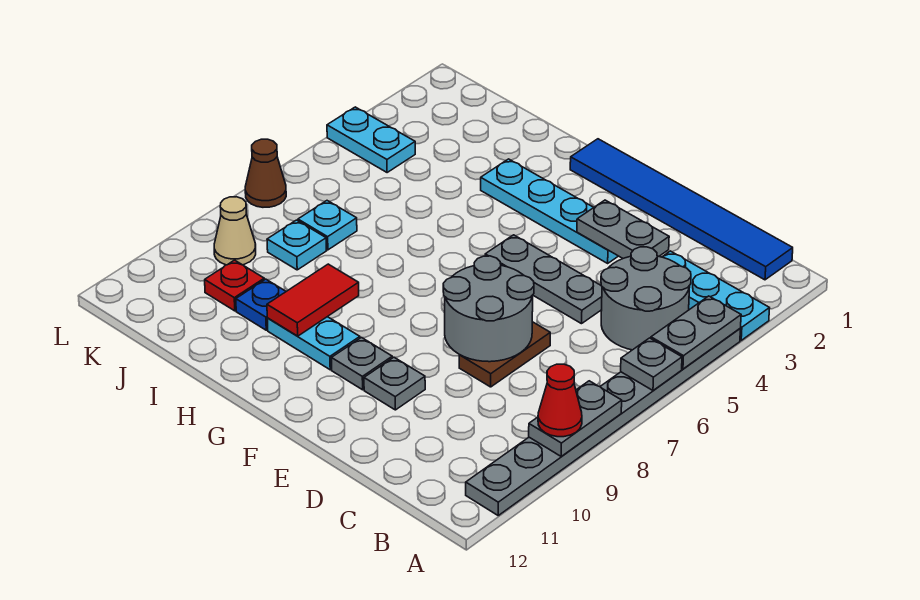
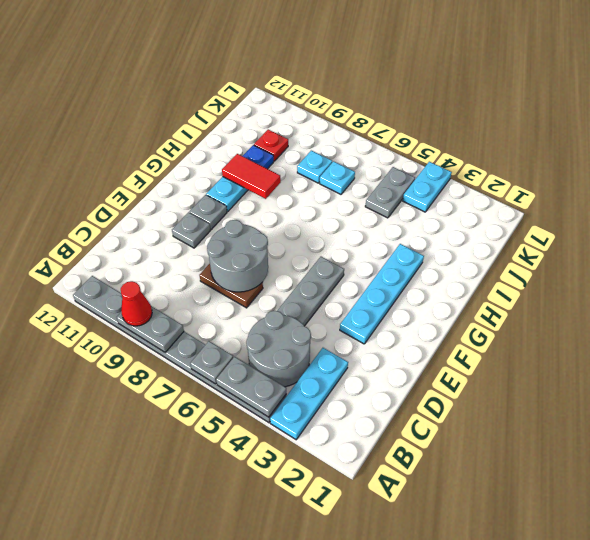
blue 1x6 tile [570,139,793,280] -> none
grey 1x2 plate [577,200,669,258] -> grey 1x2 plate moved to [365,167,415,218]
tan 1x1 cone [214,197,256,265] -> none
brown 1x1 cone [245,139,286,207] -> none

